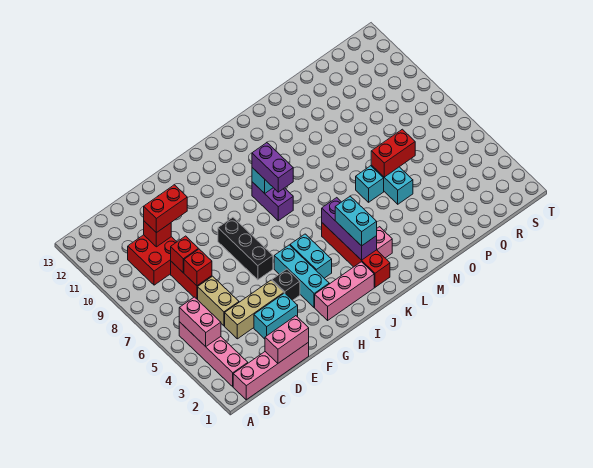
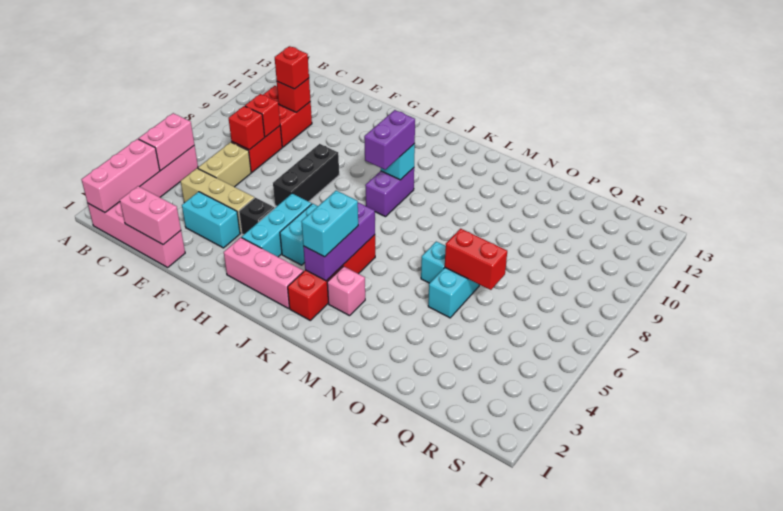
none -> pink 1x3 brick [81,139,160,212]
red 1x2 brick [144,185,187,233] -> red 1x1 brick [275,46,309,89]

